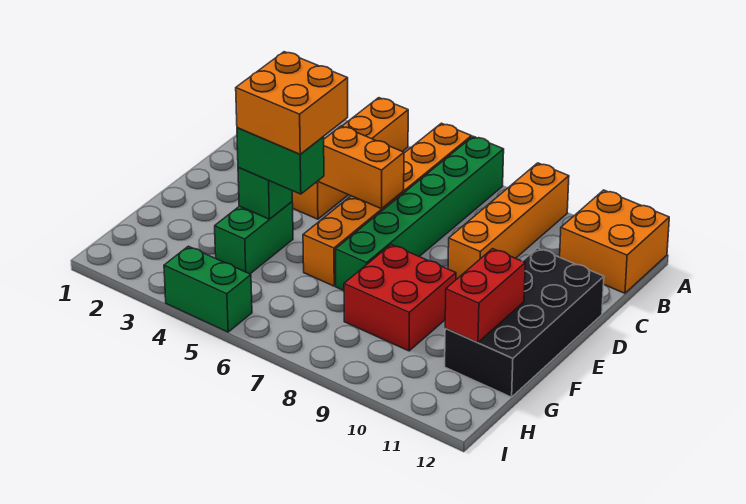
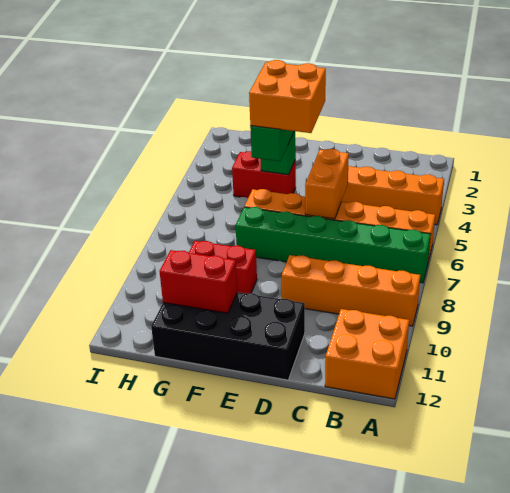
green 1x2 brick [215,202,293,274] -> red 1x2 brick [232,151,296,198]
red 2x2 brick [344,245,456,351] -> red 1x2 brick [189,241,257,294]
green 1x2 brick [164,246,252,332] -> none

